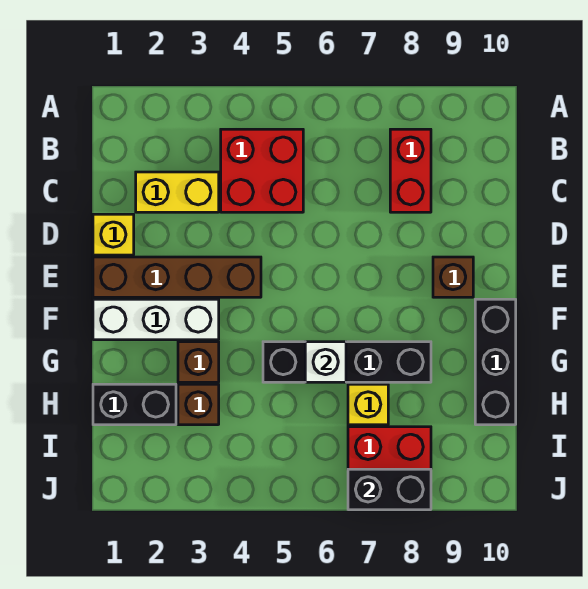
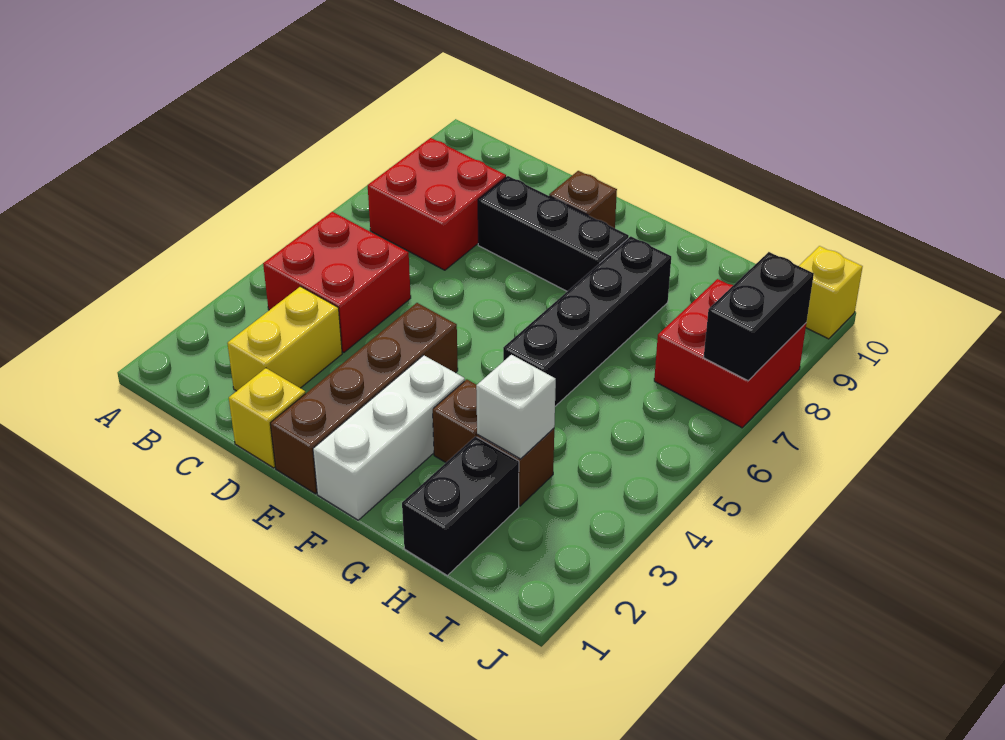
red 1x2 brick [390,129,431,212] -> red 2x2 brick [368,138,506,270]
black 1x3 brick [475,299,516,425] -> black 1x3 brick moved to [478,176,629,291]
white 1x1 brick [305,342,346,382] -> white 1x1 brick moved to [476,355,556,459]
yellow 1x1 brick [348,384,388,425] -> yellow 1x1 brick moved to [799,246,863,339]

